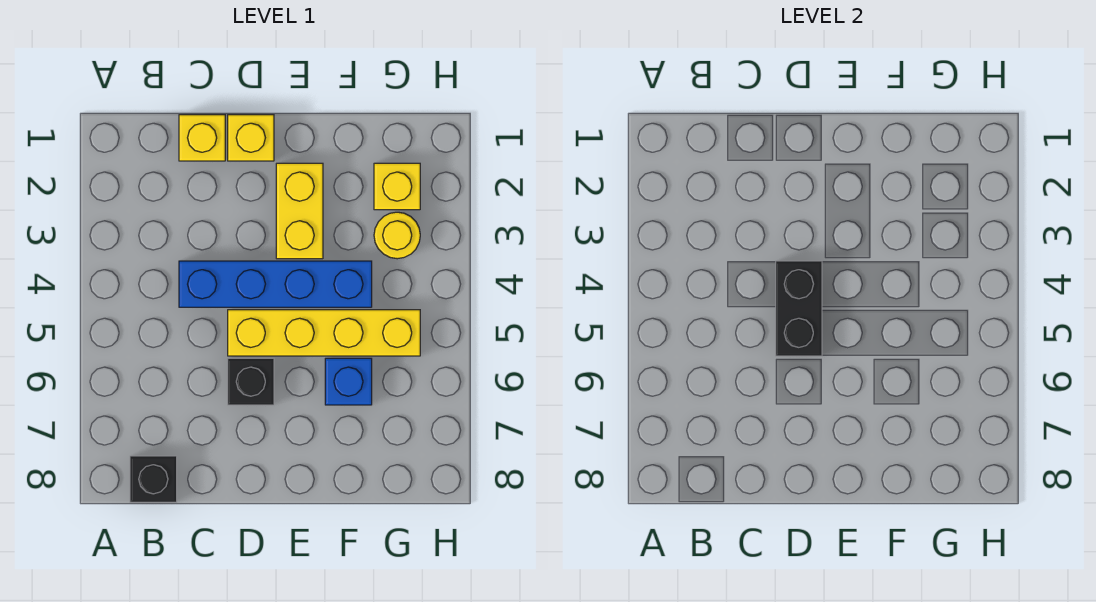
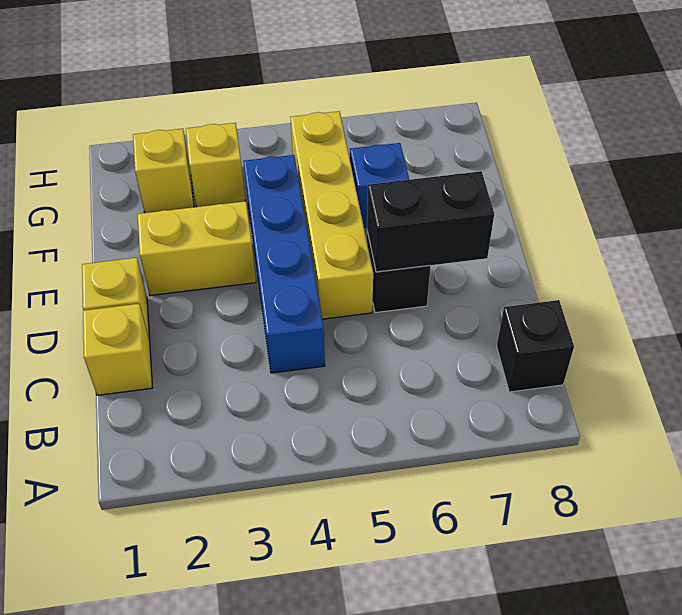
black 1x2 brick [776,261,822,356] -> black 1x2 brick moved to [367,171,494,272]
yellow 1x1 round brick [374,212,420,259] -> yellow 1x1 brick [186,123,245,207]

